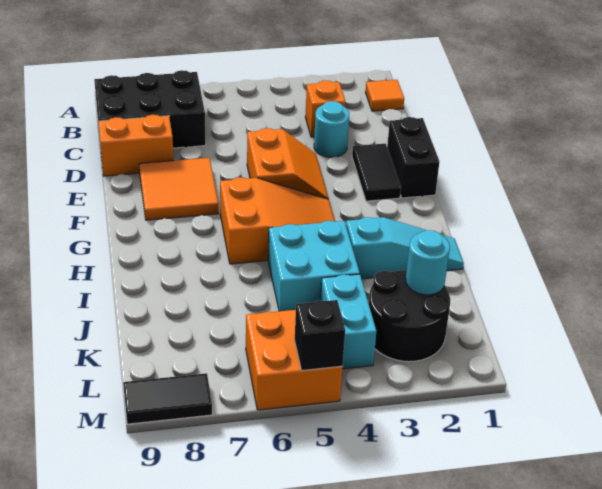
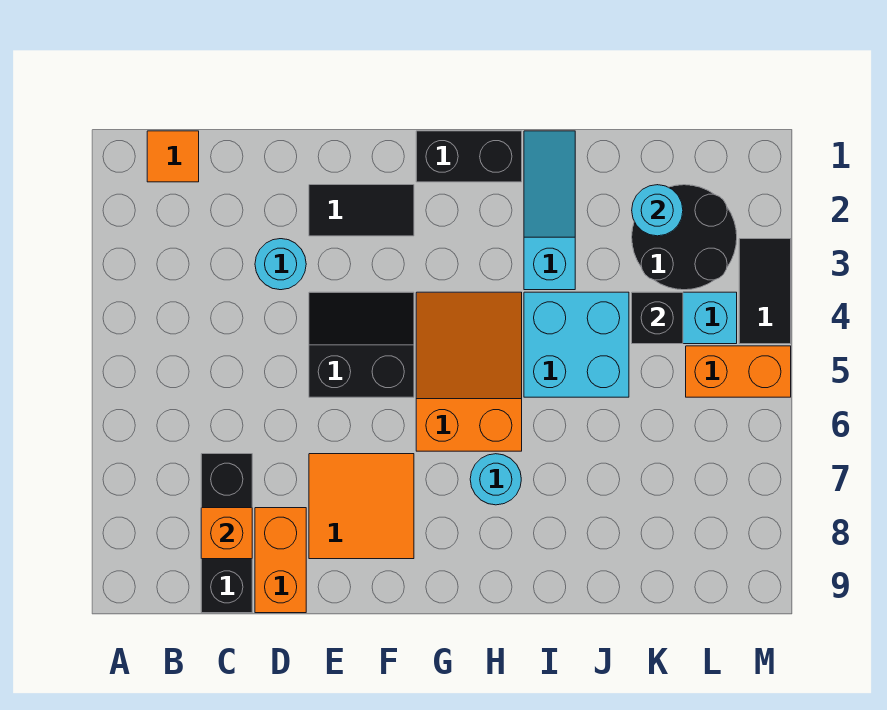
black 2x3 brick [94,70,206,148] -> black 1x3 brick [201,454,252,613]
orange 1x1 brick [305,80,346,137] -> orange 1x1 brick moved to [201,508,252,559]
black 1x2 brick [387,117,440,198] -> black 1x2 brick moved to [416,131,522,182]
orange 2x2 slope [247,128,328,199] -> black 2x2 slope [309,292,414,397]
none -> cyan 1x1 round brick [470,454,521,505]
orange 2x2 brick [246,310,343,410] -> orange 1x2 brick [686,346,791,397]
black 1x1 brick [295,300,345,370] -> black 1x1 brick moved to [632,292,683,344]
black 1x2 tile [123,373,212,424] -> black 1x2 tile moved to [739,239,791,344]

